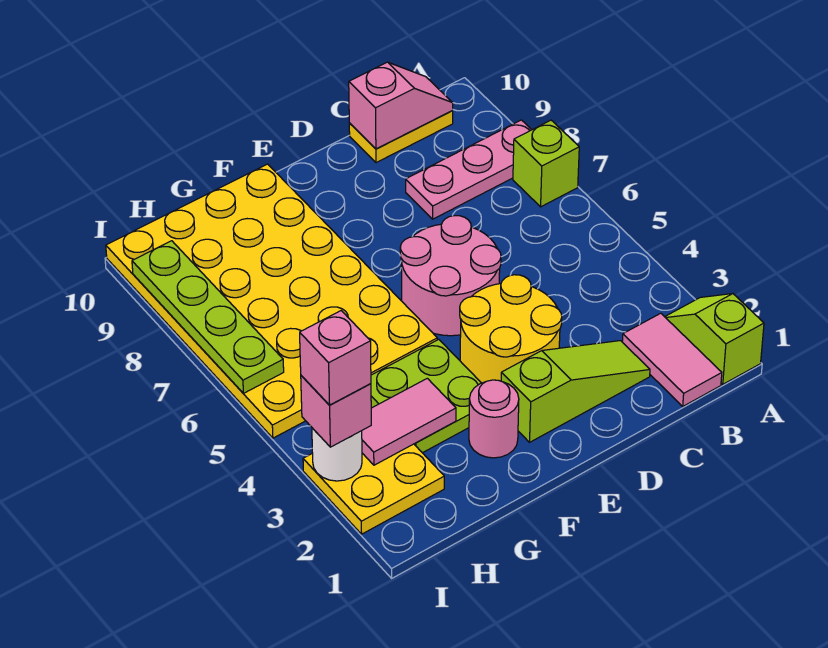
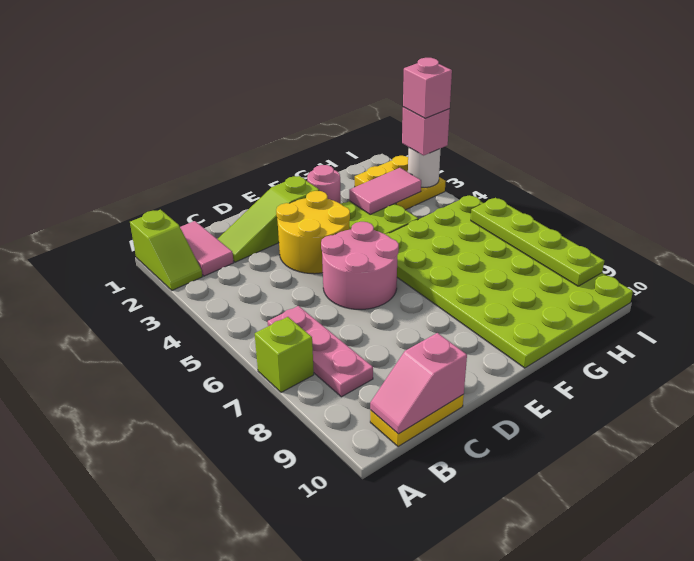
pink 1x3 plate [406,120,531,219] -> pink 1x3 plate turned to [268,306,373,397]
yellow 4x6 plate [106,164,437,438] -> lime 4x6 plate [385,195,633,368]

